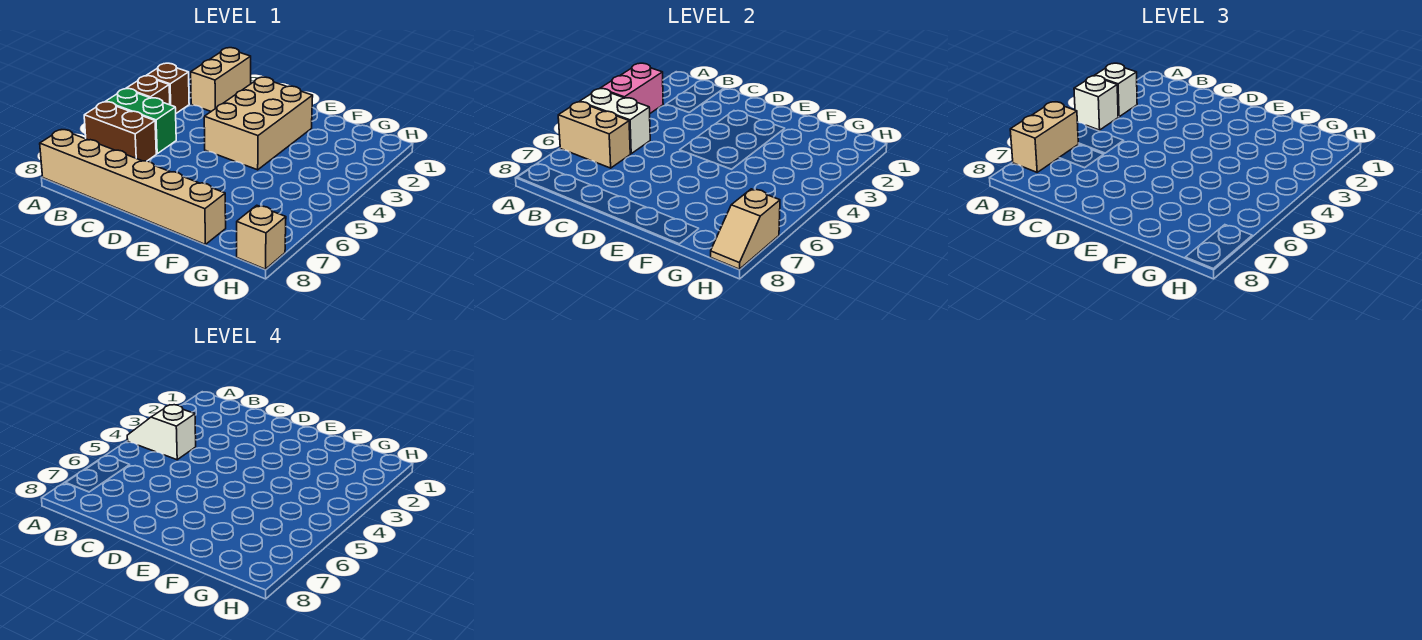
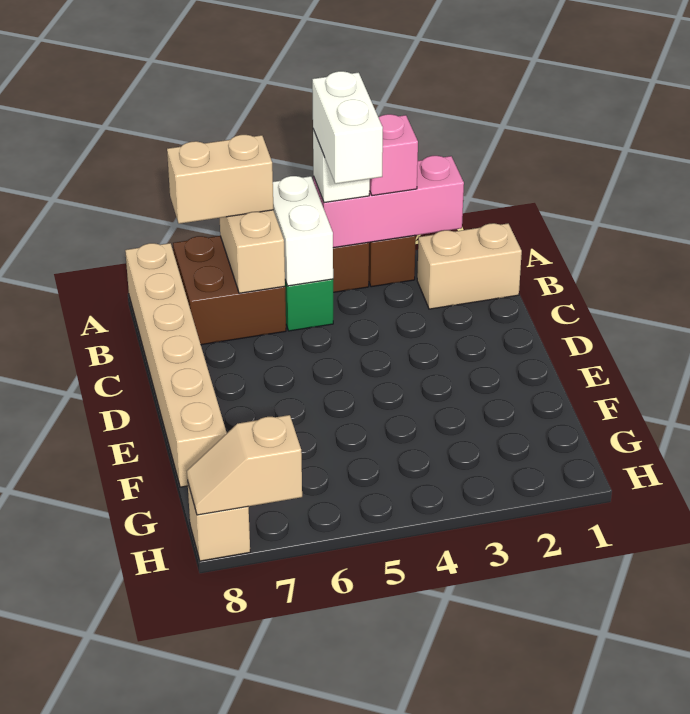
pink 1x2 brick [600,63,663,113] -> pink 1x3 brick [313,156,464,248]
white 1x1 brick [1094,63,1137,117] -> pink 1x1 brick [370,114,418,196]
white 1x2 slope [127,405,196,460] -> white 1x2 brick [312,71,383,184]
brown 1x2 brick [84,102,156,161] -> brown 2x2 brick [173,236,286,345]
tan 2x3 brick [204,77,313,170] -> none

